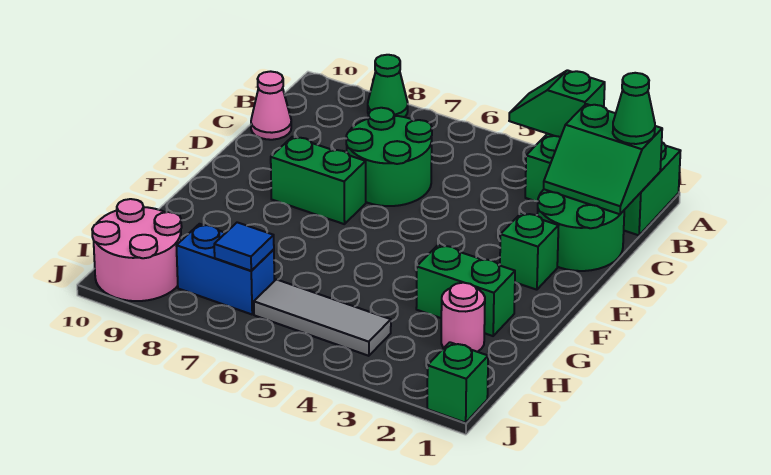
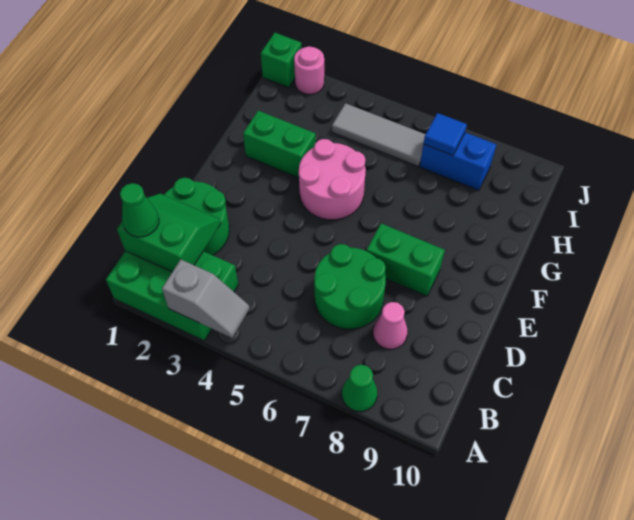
green 1x2 slope [509,70,605,137] -> grey 1x2 slope [162,260,249,338]
pink 1x1 cone [251,71,291,140] -> pink 1x1 cone moved to [373,302,408,349]
green 1x1 brick [500,213,558,290] -> none
pink 1x1 round brick [441,283,485,352] -> pink 1x1 round brick moved to [294,46,324,94]
pink 2x2 round brick [92,199,182,301] -> pink 2x2 round brick moved to [299,139,366,220]

